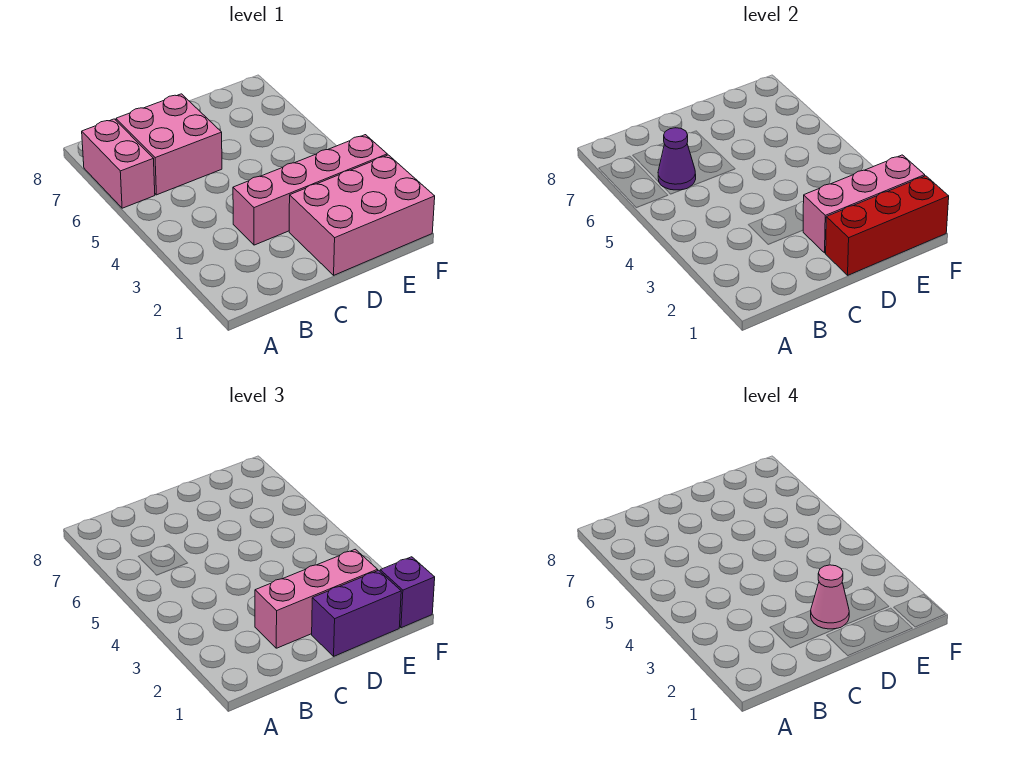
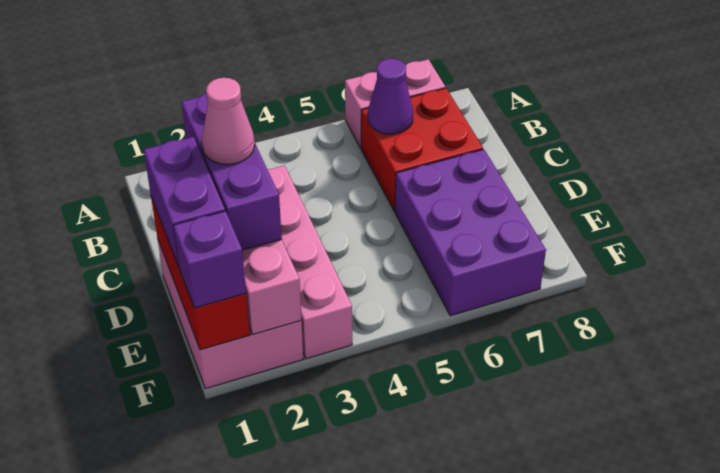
pink 2x2 brick [116,94,222,195] -> red 2x2 brick [361,88,483,211]
pink 1x3 brick [255,549,378,648] -> purple 1x3 brick [182,93,282,250]
none -> purple 2x3 brick [395,149,546,316]

